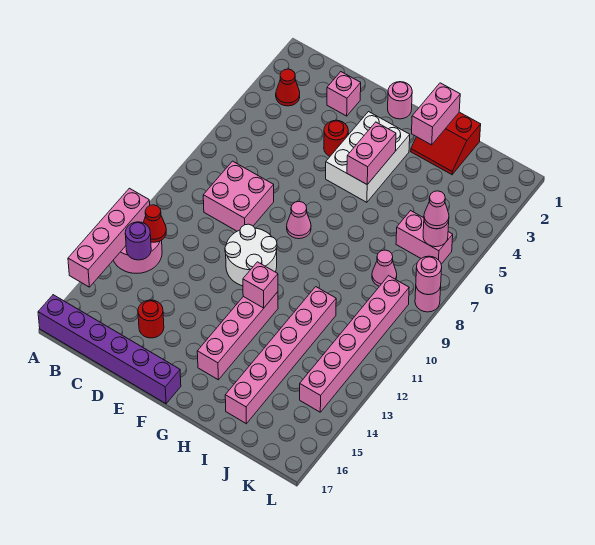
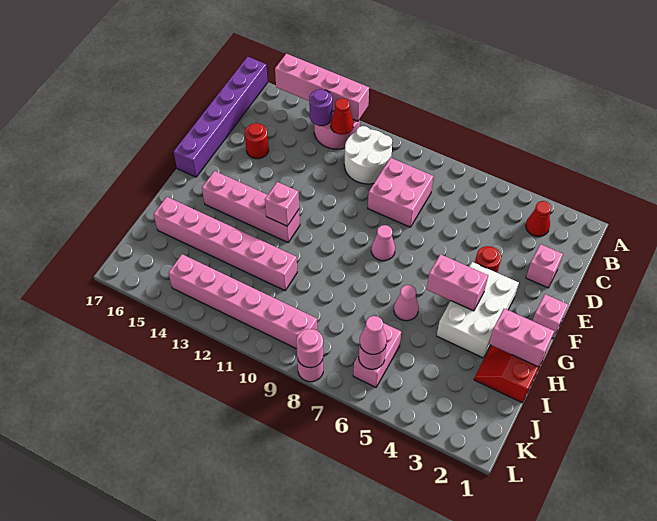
white 2x2 round brick [225,224,277,286] -> white 2x2 round brick moved to [344,126,392,184]
pink 1x1 round brick [388,82,412,119] -> pink 1x1 brick [533,294,568,339]
white 2x3 brick [326,112,410,202] -> white 2x3 brick turned to [437,262,519,358]
pink 1x1 cone [372,250,397,286] -> pink 1x1 cone moved to [394,285,419,321]

